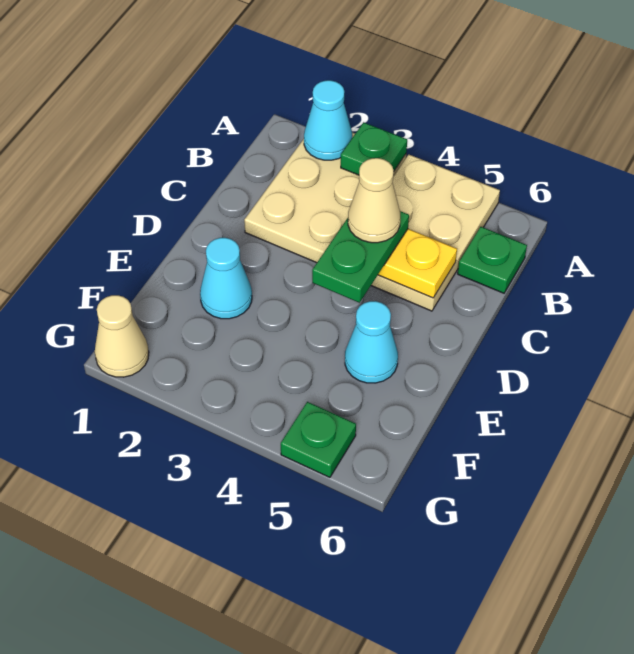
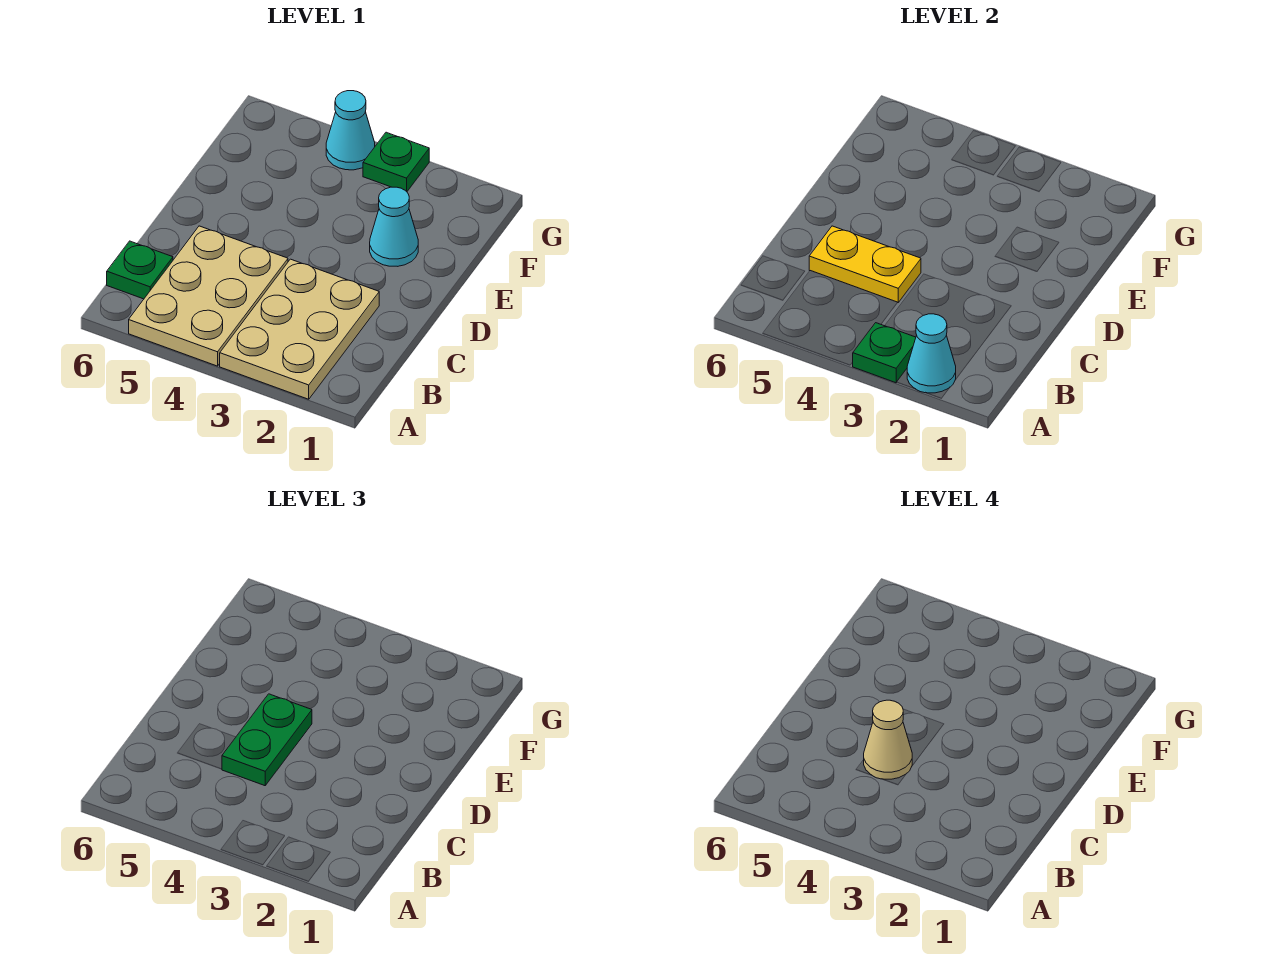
cyan 1x1 cone [345,301,398,383] -> cyan 1x1 cone moved to [326,91,375,170]
tan 1x1 cone [95,295,149,377] -> none
green 1x1 plate [281,402,356,477] -> green 1x1 plate moved to [363,132,429,192]

